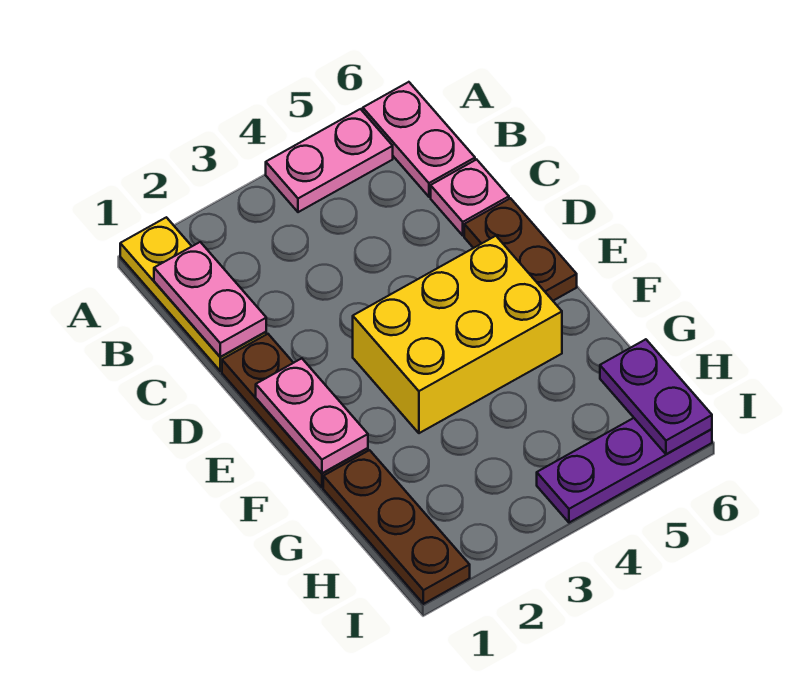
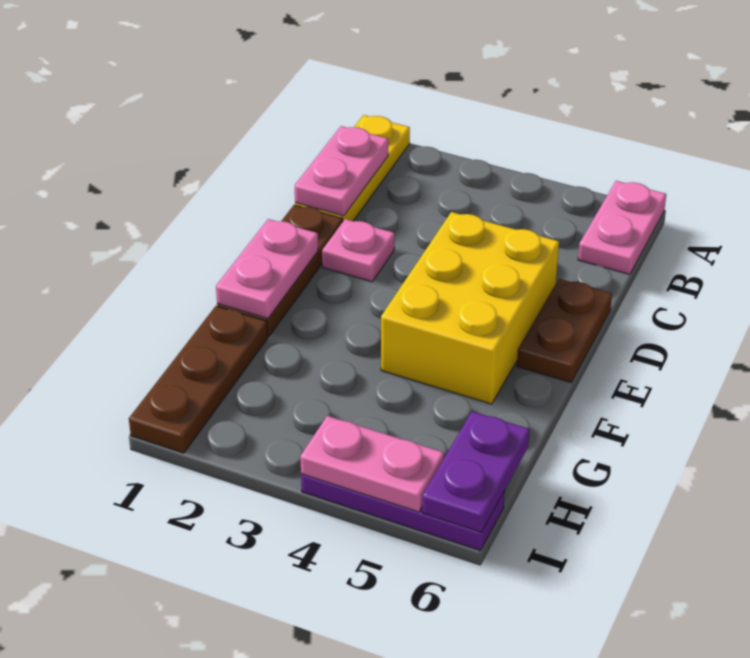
pink 1x2 plate [266,109,393,212] -> pink 1x2 plate moved to [300,416,444,512]
pink 1x1 plate [431,159,509,235] -> pink 1x1 plate moved to [322,219,395,282]
yellow 2x3 brick [353,236,562,433] -> yellow 2x3 brick turned to [381,212,559,404]

